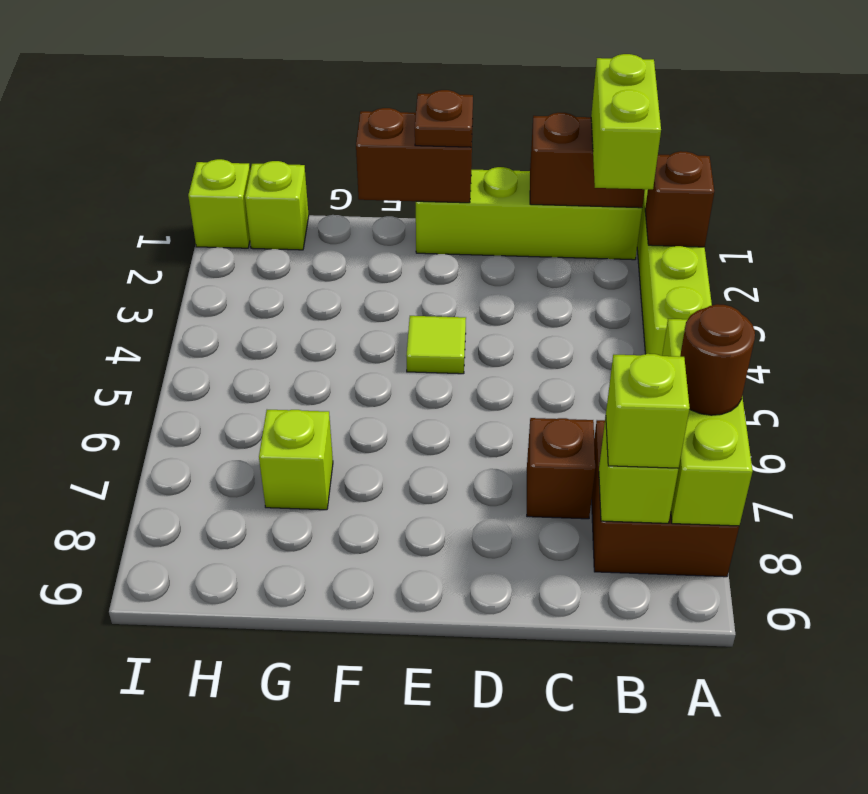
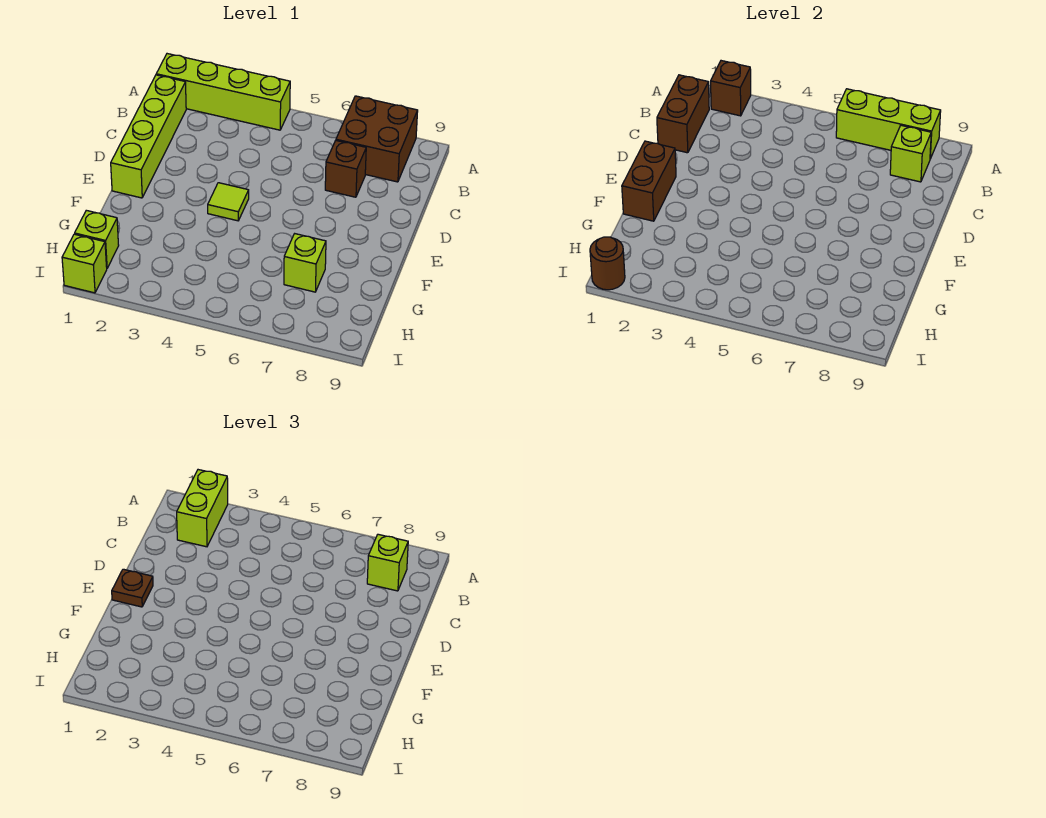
brown 1x1 round brick [680,304,755,415] -> brown 1x1 round brick moved to [590,237,625,290]
lime 1x2 brick [591,54,661,189] -> lime 1x2 brick turned to [177,470,228,547]

